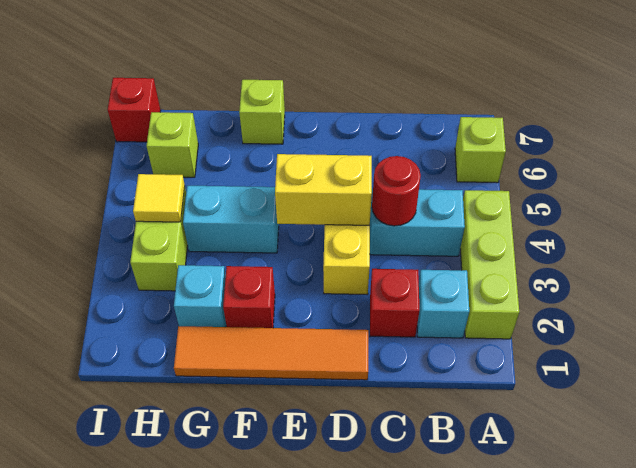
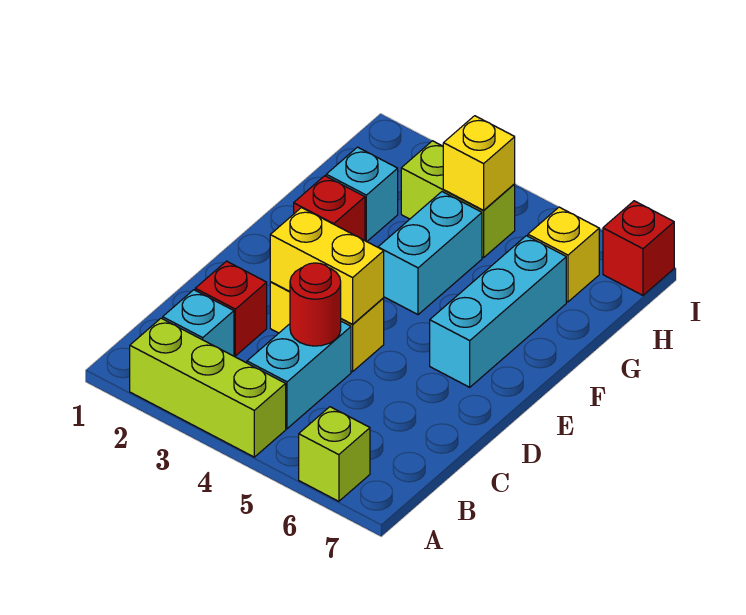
orange 1x4 tile [174,326,368,380] -> none
yellow 1x2 brick [275,154,372,225] -> yellow 1x2 brick turned to [270,208,384,324]
none -> cyan 1x3 brick [430,236,566,387]
lime 1x1 brick [239,80,285,144] -> none
yellow 1x1 tile [133,174,185,222] -> yellow 1x1 brick [443,116,515,210]
lime 1x1 brick [146,112,198,177] -> yellow 1x1 brick [528,207,599,302]

